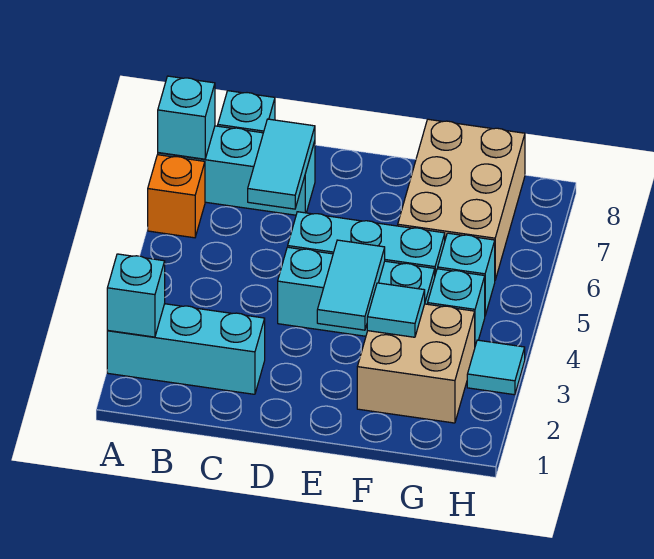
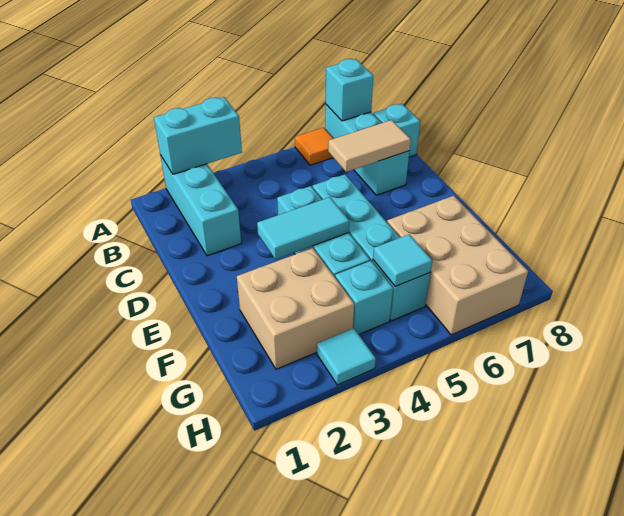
cyan 1x1 brick [107,254,165,337] -> cyan 1x2 brick [154,97,242,174]
orange 1x1 brick [148,155,205,238] -> orange 1x1 tile [295,127,334,165]
cyan 1x2 tile [248,119,315,209] -> tan 1x2 tile [328,120,411,172]
cyan 1x1 tile [367,283,425,337] -> cyan 1x1 tile moved to [373,234,432,286]
tan 2x3 brick [398,119,525,280] -> tan 2x3 brick turned to [387,196,528,335]

